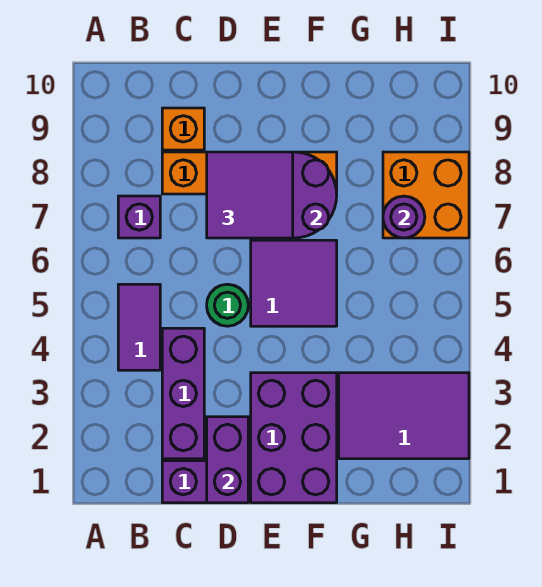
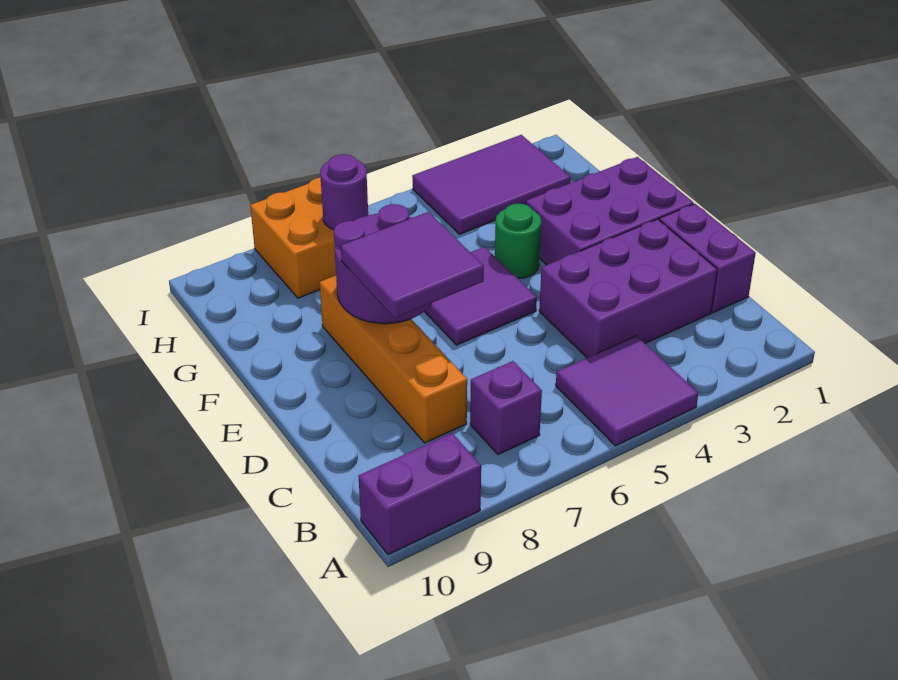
purple 1x2 tile [118,284,160,370] -> purple 2x2 tile [556,336,698,446]
purple 1x3 brick [162,328,204,459] -> purple 2x3 brick [539,219,717,358]
orange 1x1 brick [162,108,204,150] -> none
purple 1x2 brick [207,417,248,503] -> purple 1x2 brick moved to [359,433,481,555]
green 1x1 round brick [207,284,248,326] -> green 1x1 round brick moved to [495,204,541,279]
purple 2x3 tile [339,373,469,459] -> purple 2x3 tile turned to [412,135,571,234]

